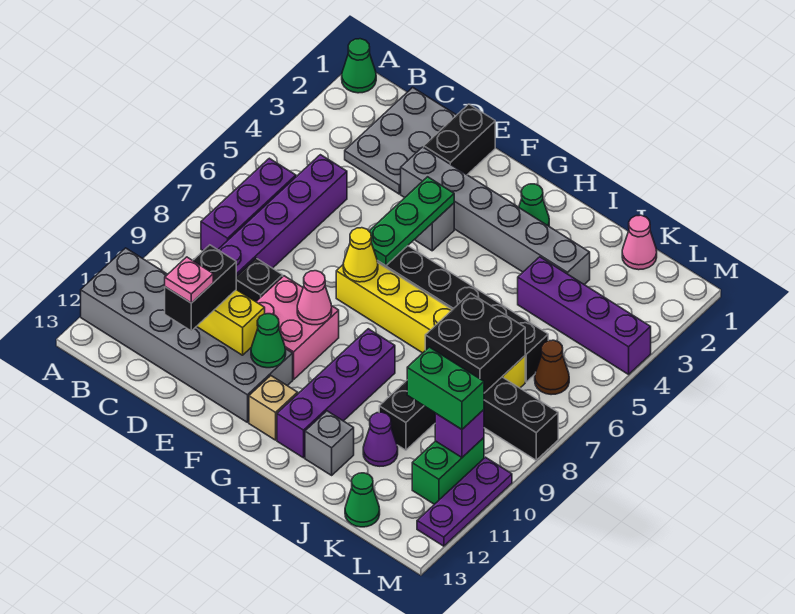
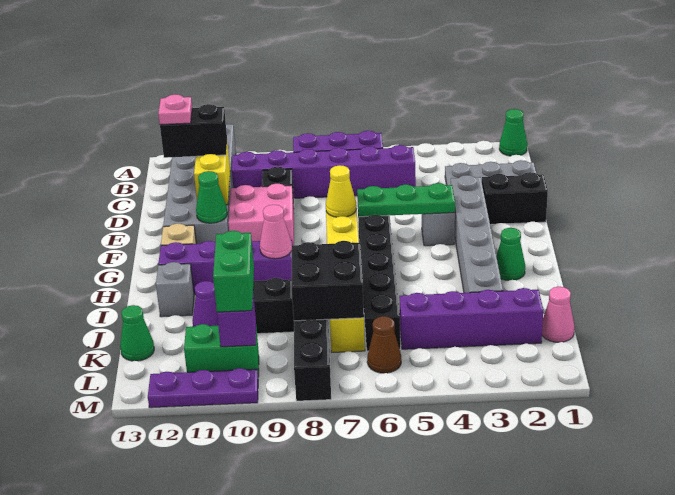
pink 1x1 cone [297,271,332,325] -> pink 1x1 cone moved to [260,205,292,259]
purple 1x4 brick [518,257,651,374] -> purple 1x4 brick turned to [399,288,543,349]

